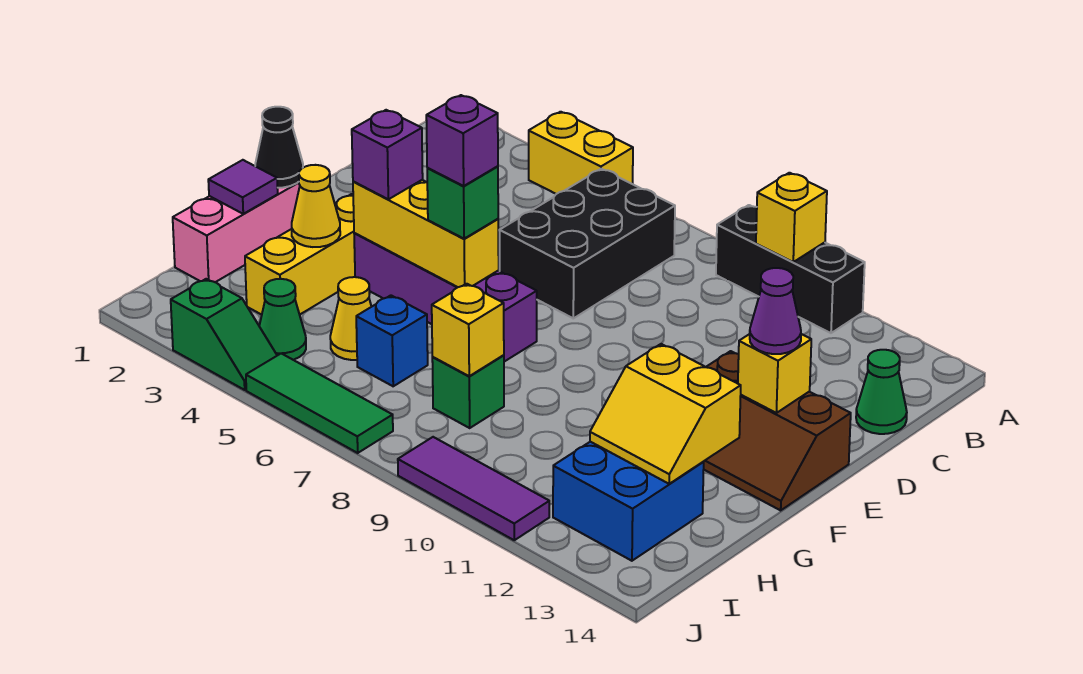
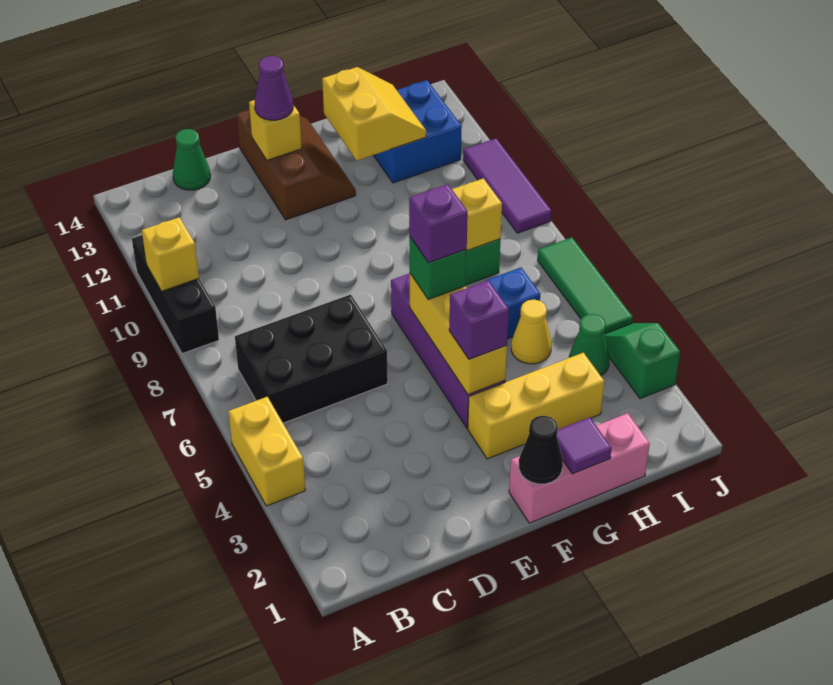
yellow 1x1 cone [292,165,340,247] -> none

